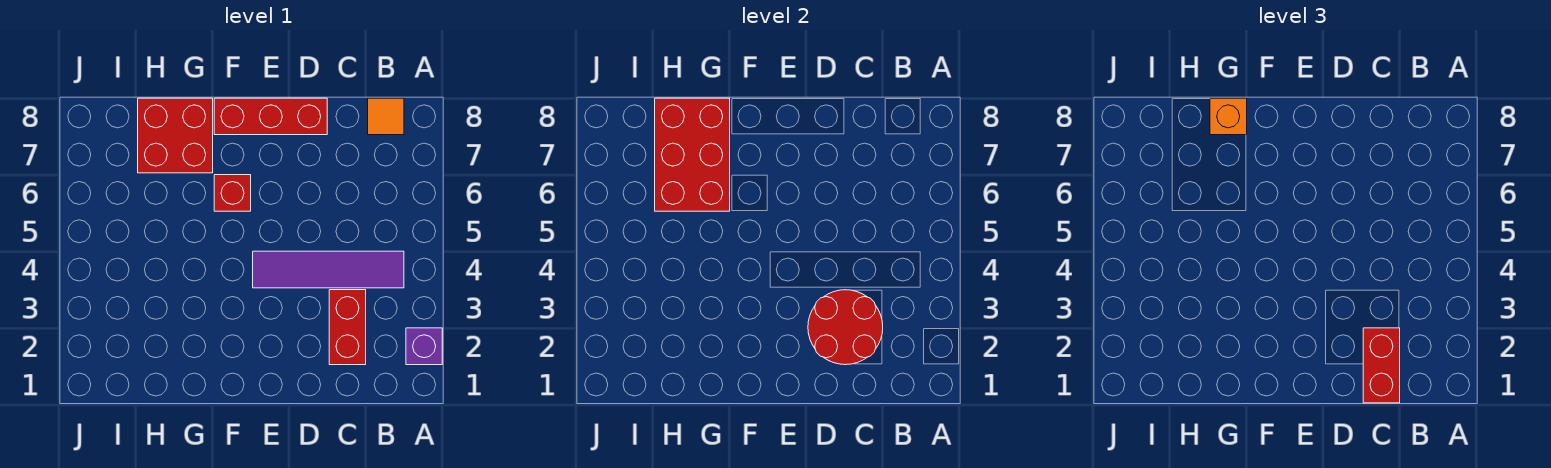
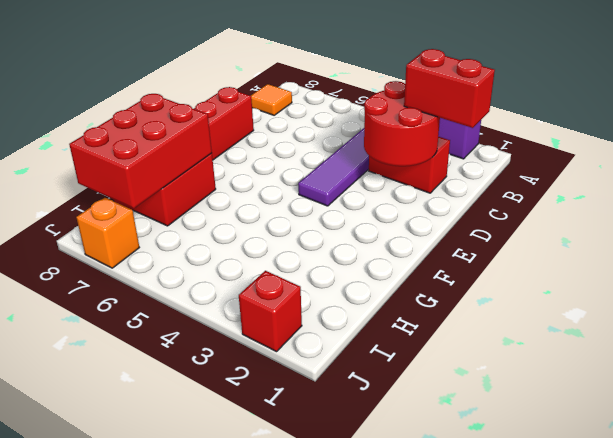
red 1x1 brick [214,175,251,211] -> red 1x1 brick moved to [239,271,302,352]
red 2x3 brick [655,98,730,211] -> red 2x3 brick turned to [69,94,212,208]
orange 1x1 brick [1210,98,1247,135] -> orange 1x1 brick moved to [76,198,139,268]

